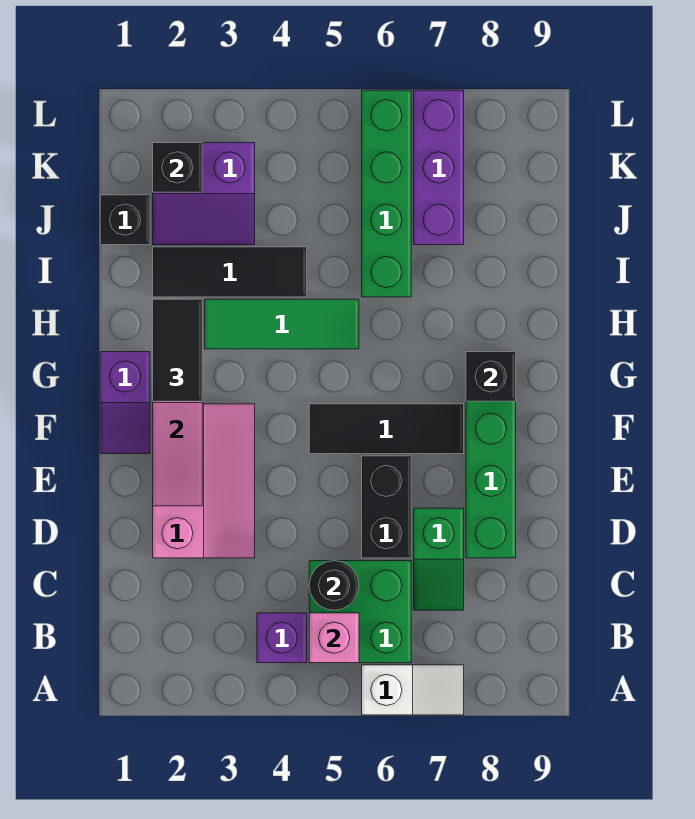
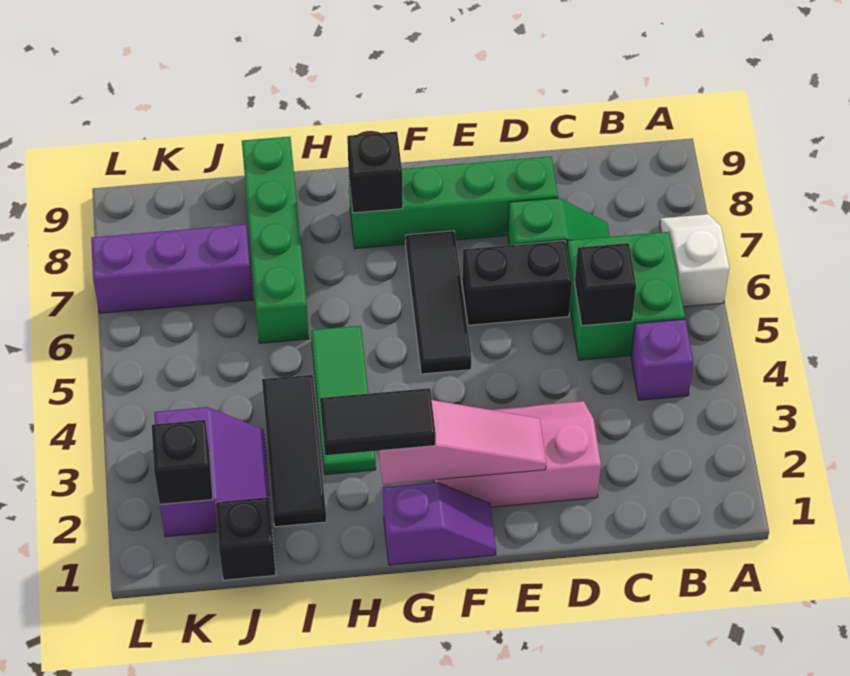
pink 1x1 brick [309,613,359,663] -> none
black 1x1 round brick [309,561,359,610] -> black 1x1 brick [575,243,636,326]
green 1x4 brick [362,90,411,297] -> green 1x4 brick turned to [242,137,309,343]

